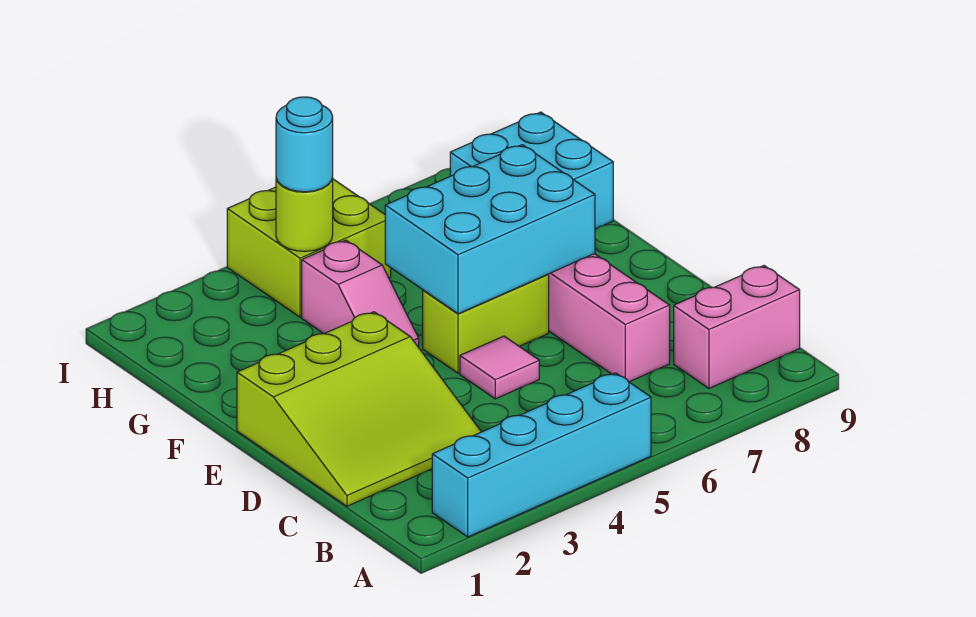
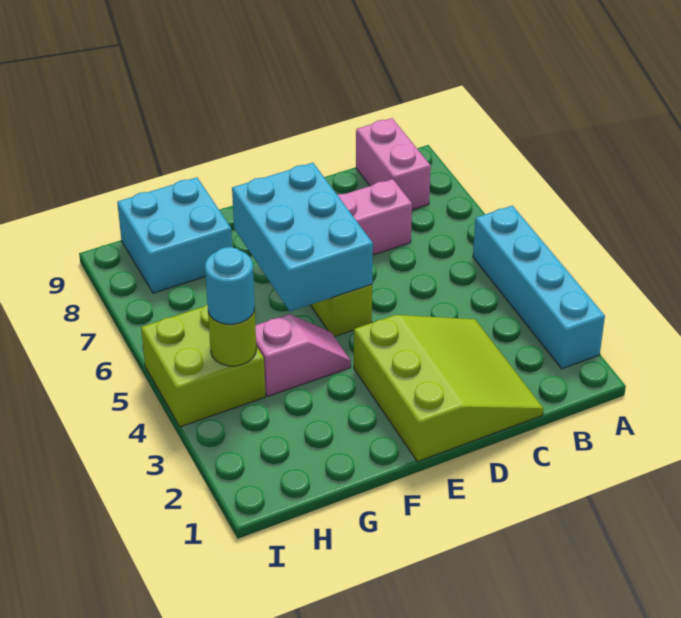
pink 1x1 tile [460,336,539,399] -> none

